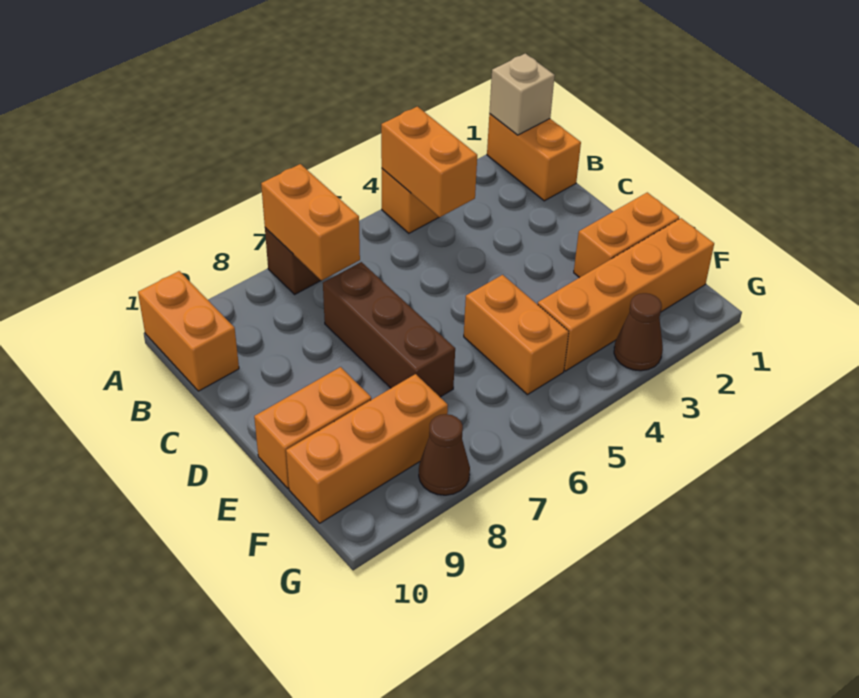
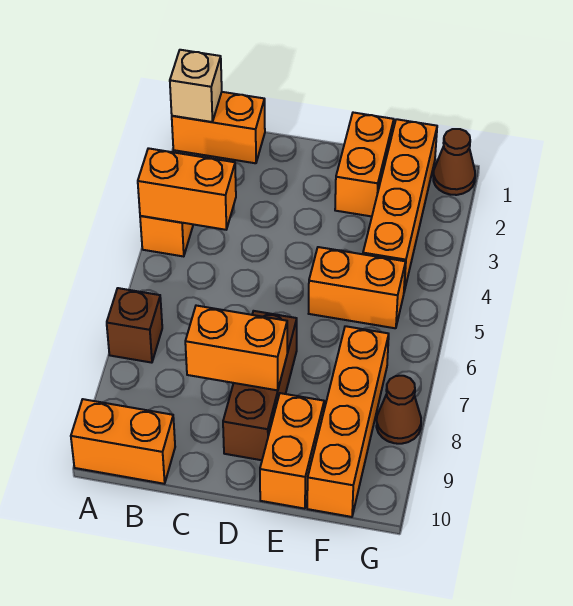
orange 1x2 brick [261,164,360,281] -> orange 1x2 brick moved to [185,306,287,390]
brown 1x3 brick [323,262,455,397] -> brown 1x3 brick turned to [223,311,297,460]
orange 1x3 brick [286,374,448,523] -> orange 1x4 brick [307,326,389,517]
brown 1x1 cone [614,293,663,371] -> brown 1x1 cone moved to [433,129,475,195]

